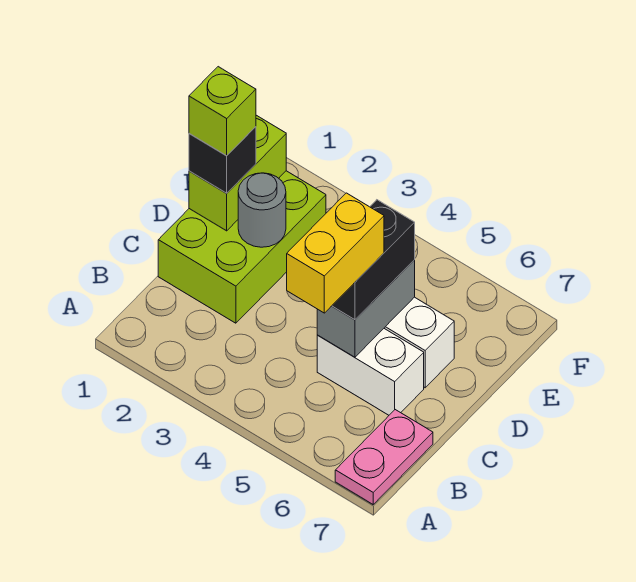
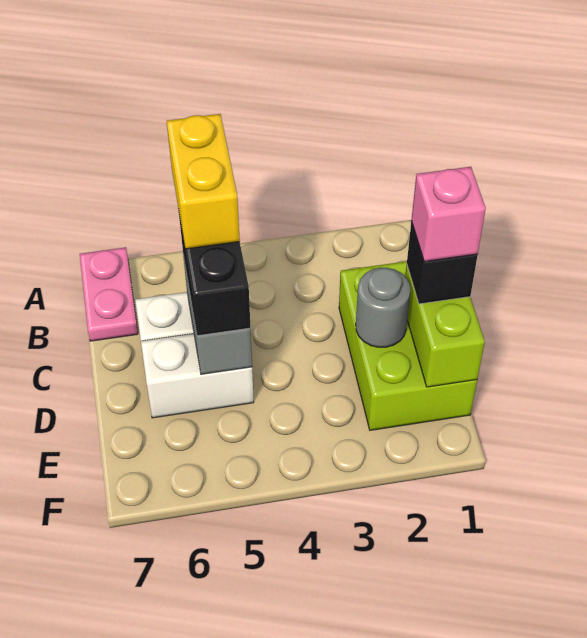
lime 1x1 brick [189,67,256,156] -> pink 1x1 brick [411,167,486,261]

